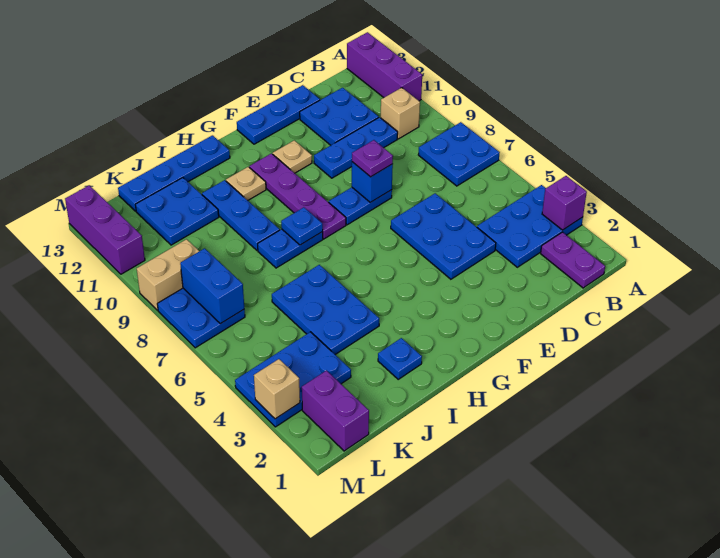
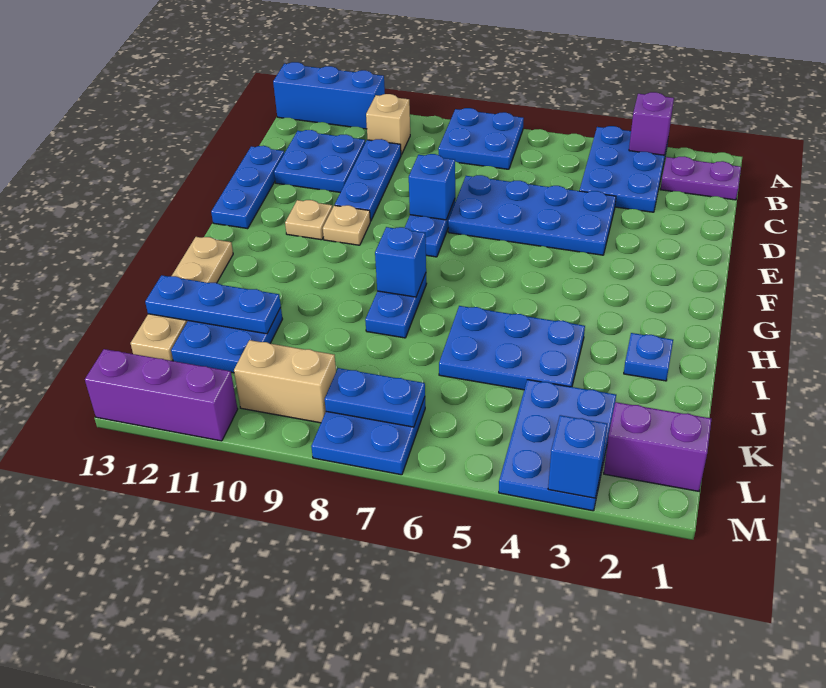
purple 1x3 brick [347,32,422,101] -> blue 1x3 brick [273,62,385,129]
blue 2x3 plate [391,193,496,279] -> blue 2x4 plate [448,175,616,255]
purple 1x1 plate [352,140,393,177] -> none
purple 1x4 plate [249,153,346,239] -> none
blue 1x1 plate [281,207,323,245] -> blue 1x1 brick [375,227,426,297]
tan 1x1 plate [226,167,266,200] -> tan 1x1 plate moved to [323,205,370,245]
blue 1x4 plate [118,135,230,211] -> tan 1x4 plate [130,237,233,361]
blue 1x3 plate [202,180,280,251] -> blue 1x3 plate moved to [145,275,281,334]
blue 1x2 brick [180,248,244,324] -> blue 1x2 plate [325,368,425,427]
tan 1x2 brick [137,239,199,310] -> tan 1x2 brick turned to [234,340,336,423]
tan 1x1 brick [254,359,300,419] -> blue 1x1 brick [548,415,607,498]

